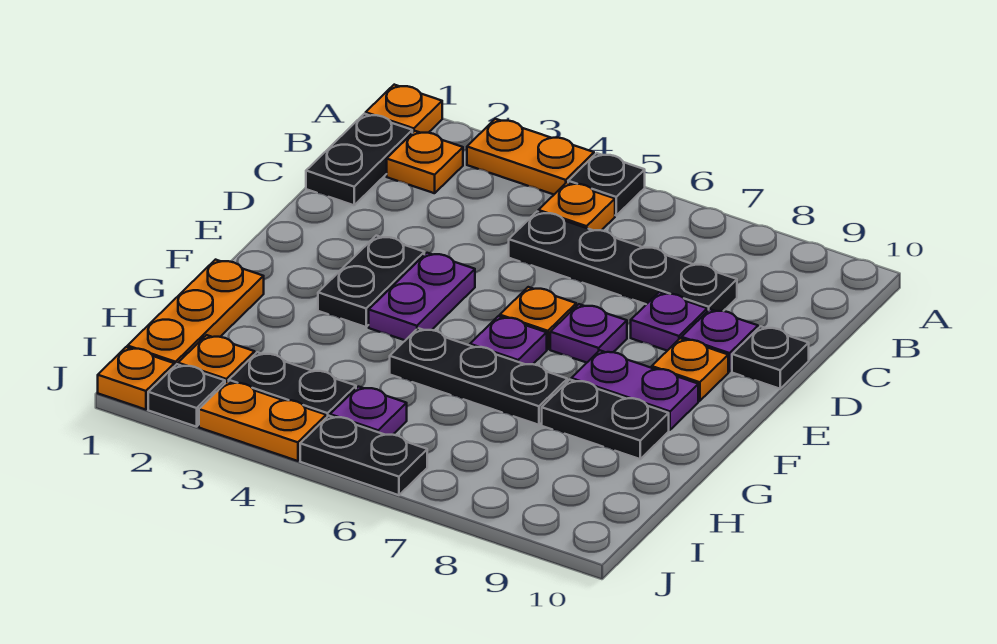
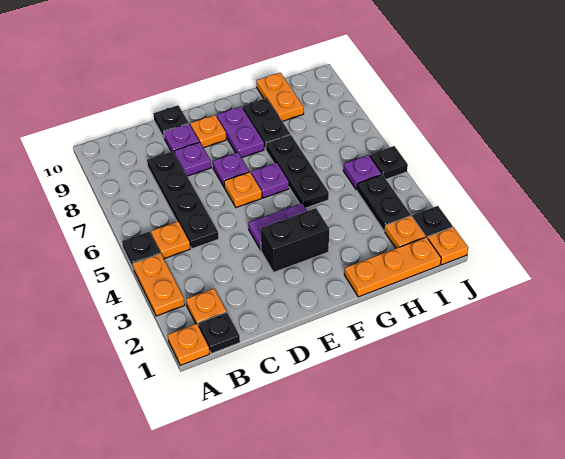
black 1x2 plate [306,114,412,205] -> black 1x1 plate [198,312,240,354]
black 1x2 plate [318,236,424,327] -> black 1x2 brick [261,208,329,272]
orange 1x2 plate [199,381,326,461] -> orange 1x2 plate moved to [257,73,304,121]
black 1x2 plate [300,416,427,495] -> black 1x1 plate [370,146,408,179]

